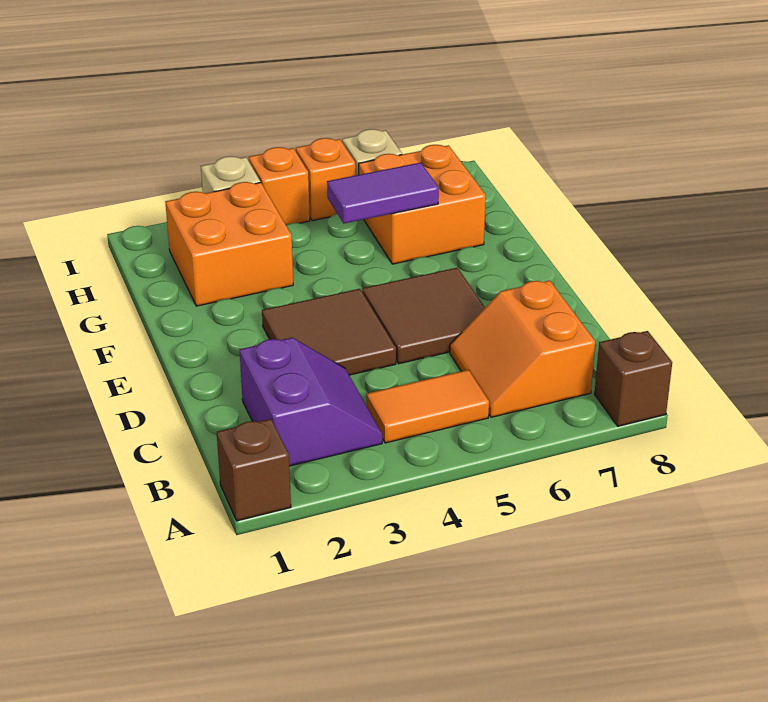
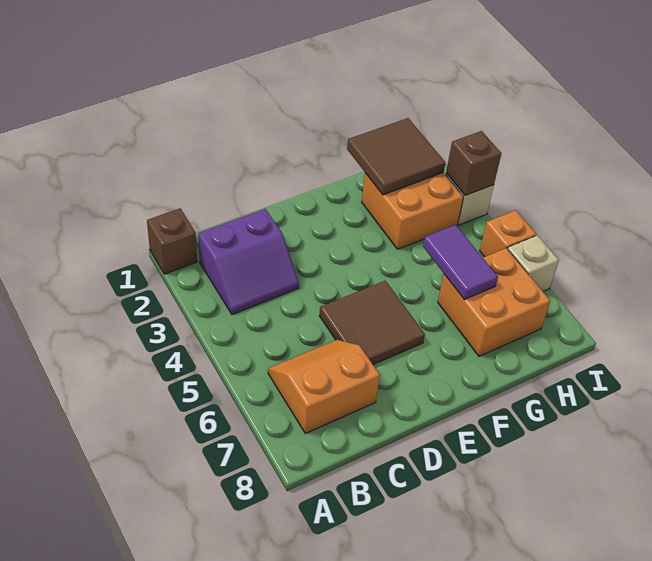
brown 1x1 brick [595,331,672,426] -> brown 1x1 brick moved to [446,131,501,196]
orange 1x2 tile [366,370,489,443] -> none
brown 2x2 tile [262,289,396,375] -> brown 2x2 tile moved to [347,118,445,195]
orange 1x1 brick [249,147,310,225] -> none

